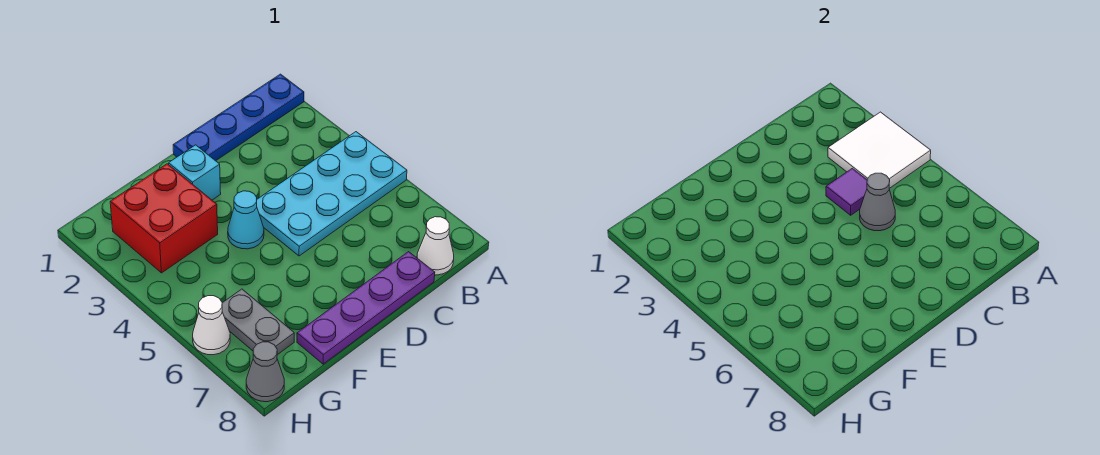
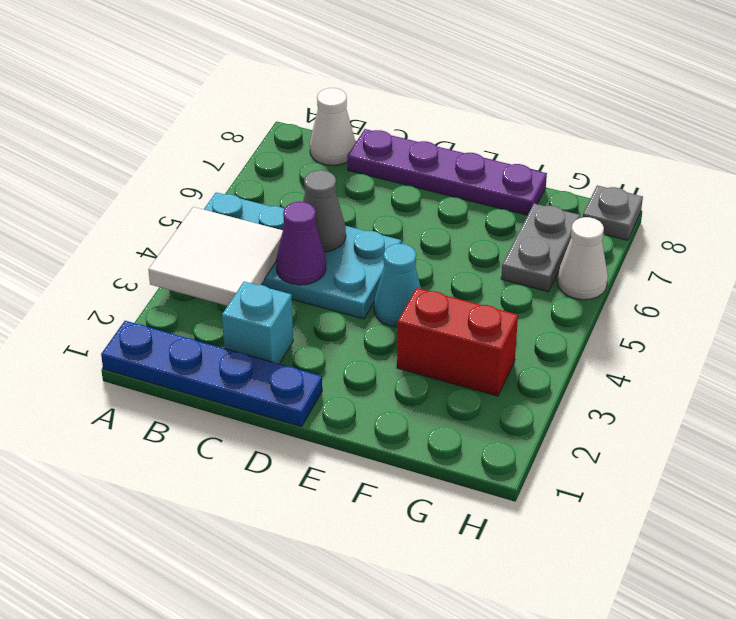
purple 1x1 tile [826,168,867,215] -> purple 1x1 cone [276,202,326,285]
cyan 1x1 brick [169,145,221,200] -> cyan 1x1 brick moved to [222,282,293,364]
red 2x2 brick [110,164,218,273] -> red 1x2 brick [397,288,518,396]
grey 1x1 cone [246,342,284,402] -> grey 1x1 plate [583,185,643,240]

